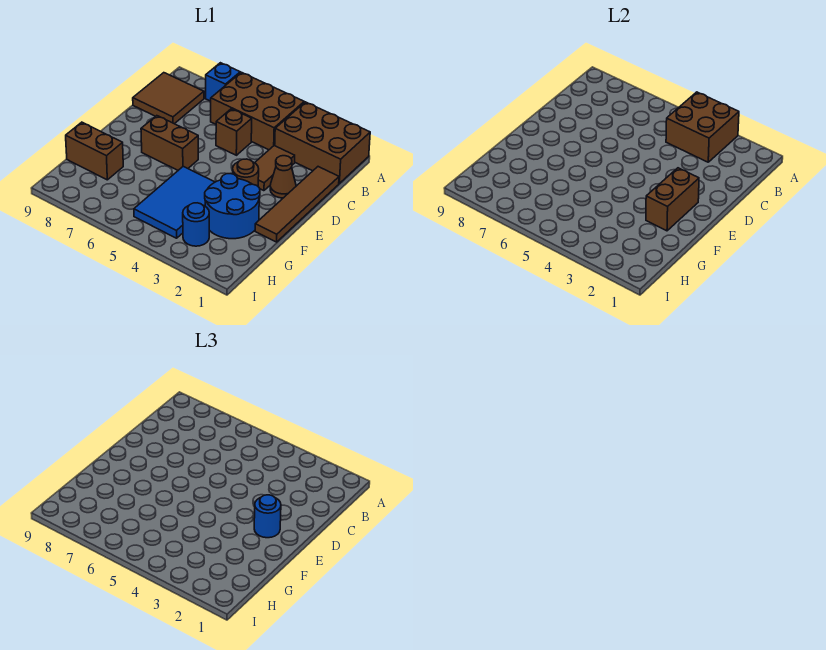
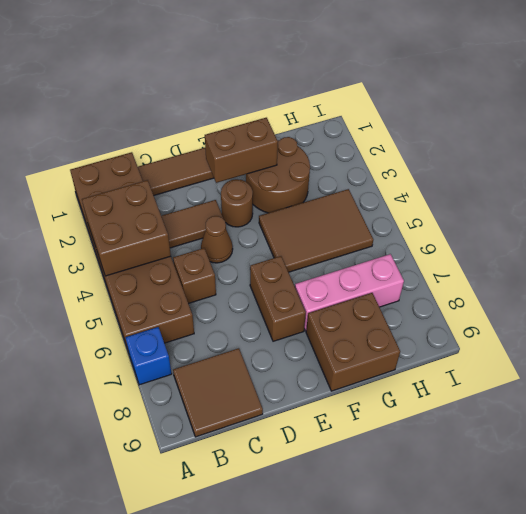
brown 1x1 cone [270,156,296,198] -> brown 1x1 cone moved to [201,216,233,263]
blue 1x1 round brick [254,495,281,538] -> none
blue 2x2 round brick [205,174,260,239] -> brown 2x2 round brick [246,137,310,213]
blue 2x3 tile [134,166,215,238] -> brown 2x3 tile [259,189,373,272]
none -> pink 1x3 brick [295,254,404,331]
brown 1x2 brick [66,122,123,180] -> brown 2x2 brick [306,293,400,391]
blue 1x1 round brick [183,203,209,246] -> none

